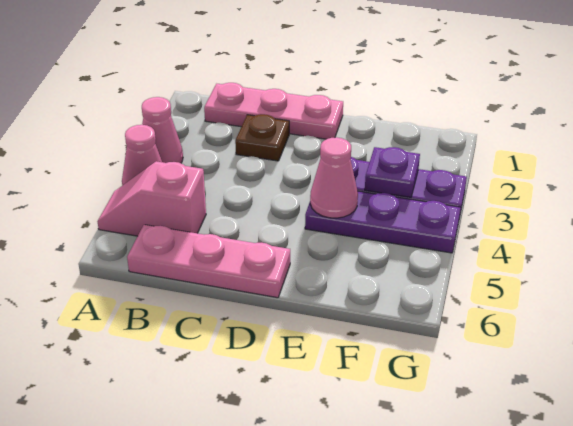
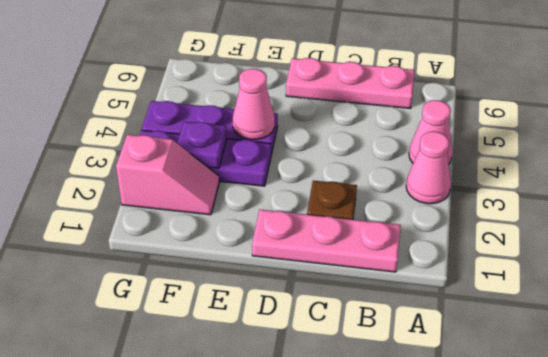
pink 1x2 slope [97,161,206,236] -> pink 1x2 slope moved to [116,135,219,215]

